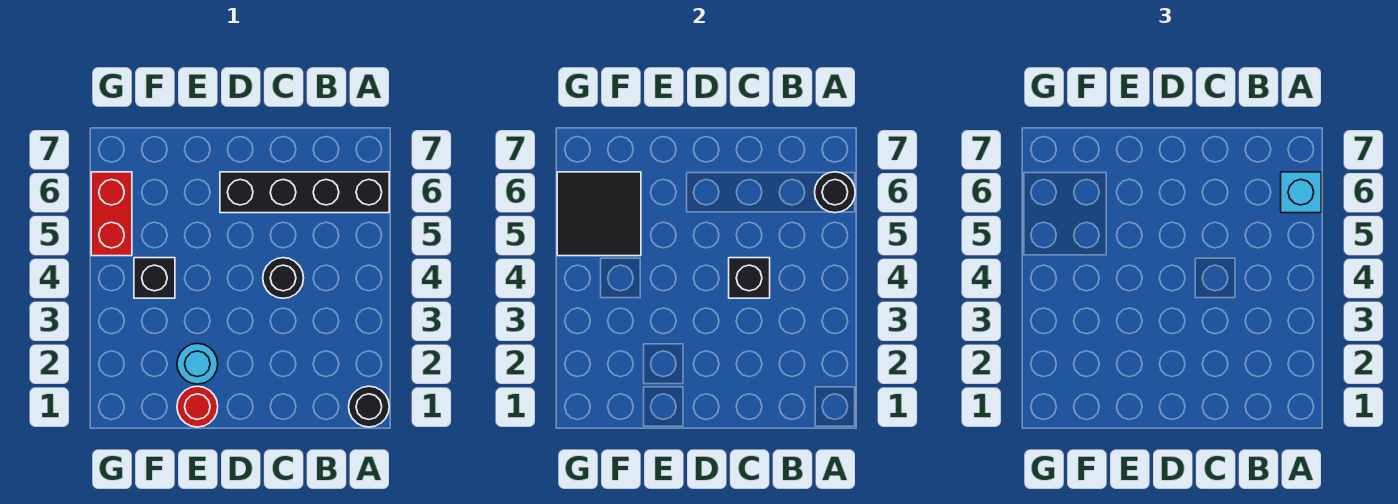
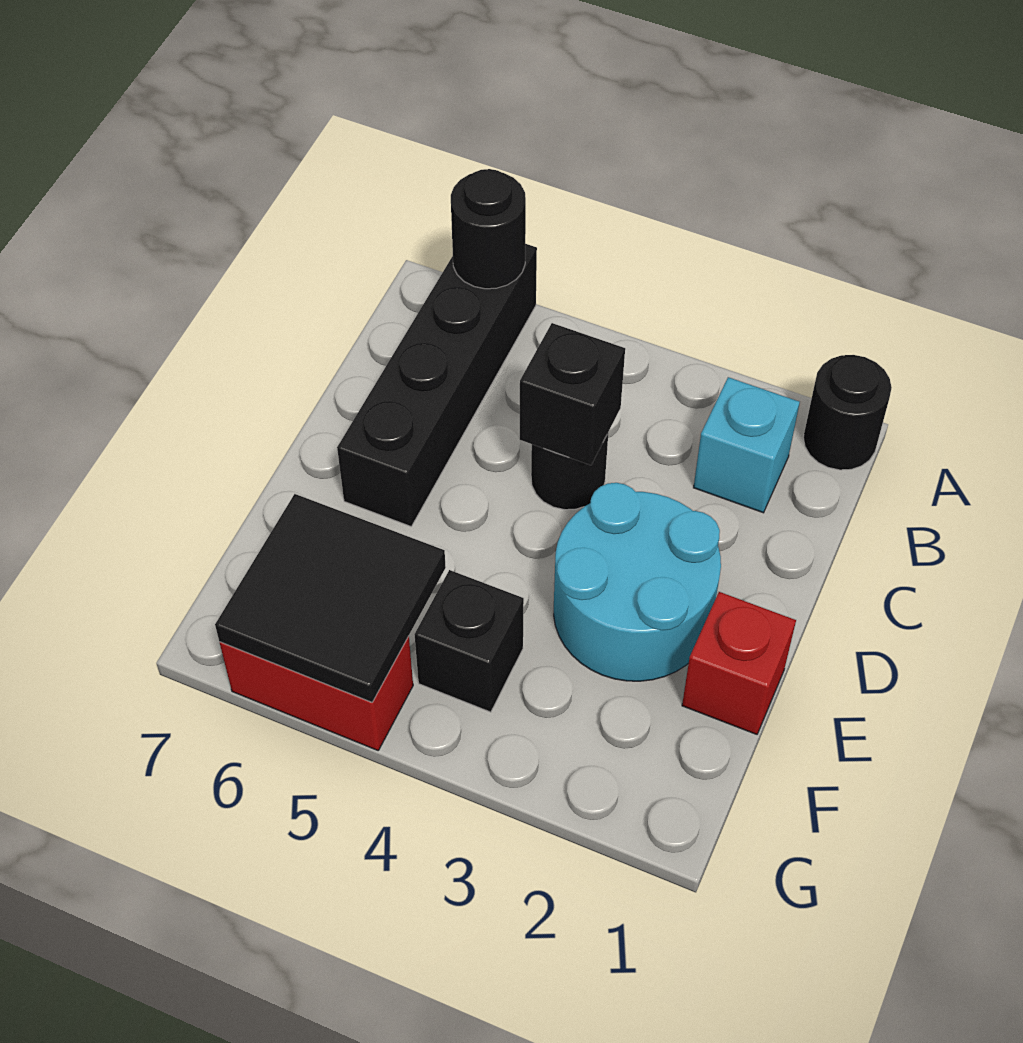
cyan 1x1 brick [1281,172,1321,213] -> cyan 1x1 brick moved to [694,377,800,513]
red 1x1 round brick [177,386,218,427] -> red 1x1 brick [682,592,796,734]
cyan 1x1 round brick [177,343,218,384] -> cyan 2x2 round brick [554,483,721,681]

